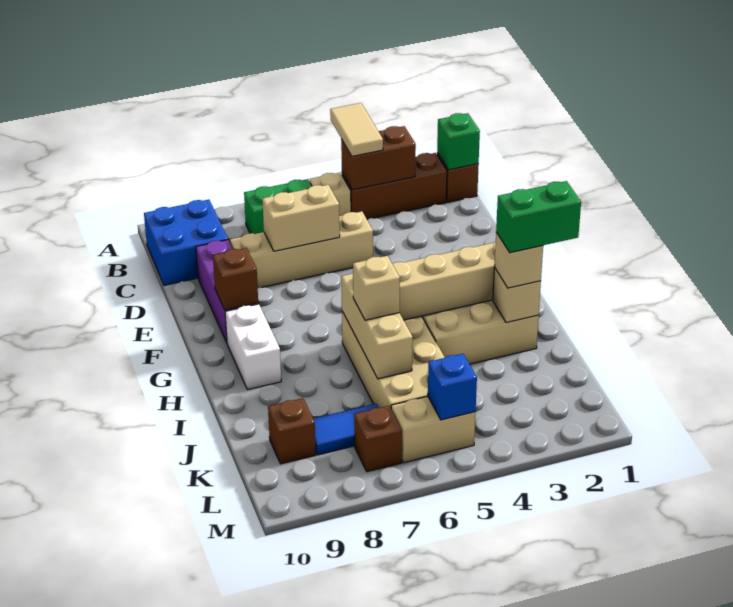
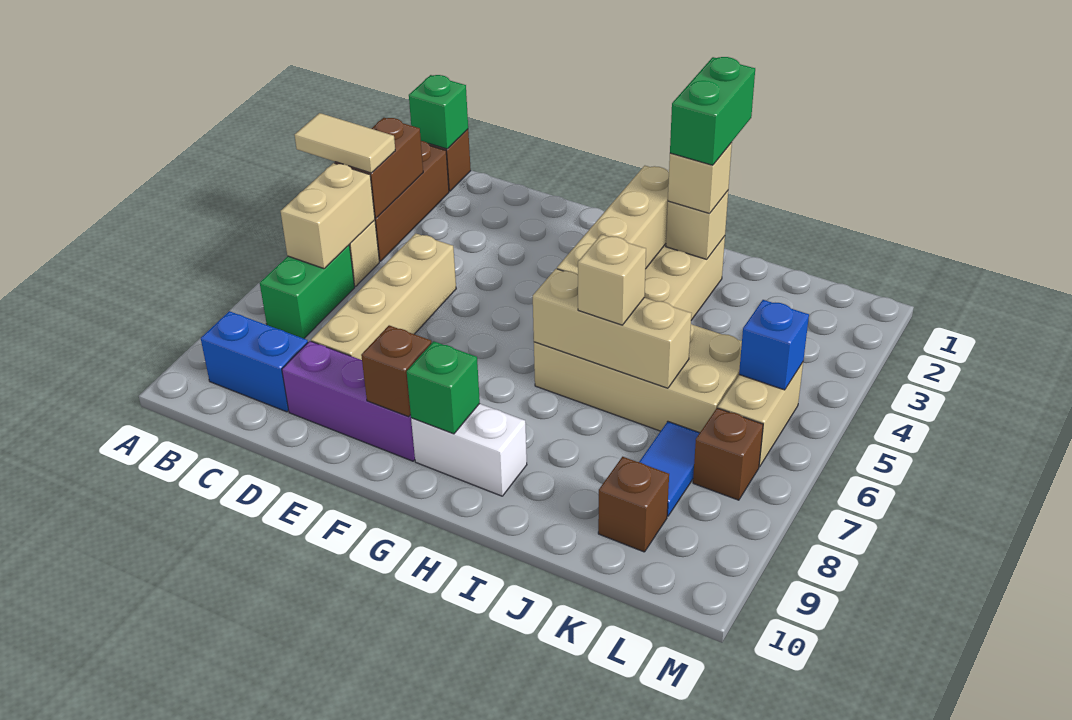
blue 2x2 brick [144,200,228,285] -> blue 1x2 brick [201,311,308,412]
tan 1x2 brick [262,185,340,251] -> tan 1x2 brick moved to [281,163,375,269]
none -> green 1x1 brick [407,341,480,434]

